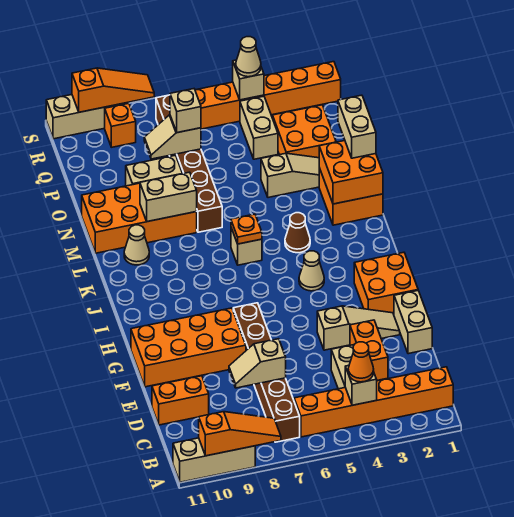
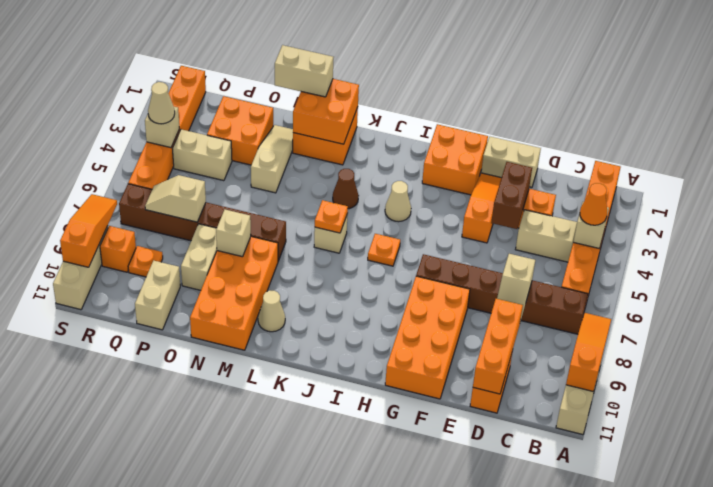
none -> orange 1x3 brick [473,299,523,394]
none -> brown 1x2 brick [491,162,532,229]
tan 1x3 slope [317,306,400,350] -> orange 1x3 slope [462,173,501,243]
none -> orange 1x1 plate [368,234,400,266]
tan 1x2 brick [140,172,197,222] -> tan 1x2 brick moved to [135,260,180,330]
tan 1x2 slope [144,115,201,159] -> tan 1x2 slope turned to [145,175,206,222]
tan 1x1 brick [170,89,201,133] -> tan 1x1 brick moved to [216,210,251,257]
none -> orange 1x1 plate [128,246,163,277]

